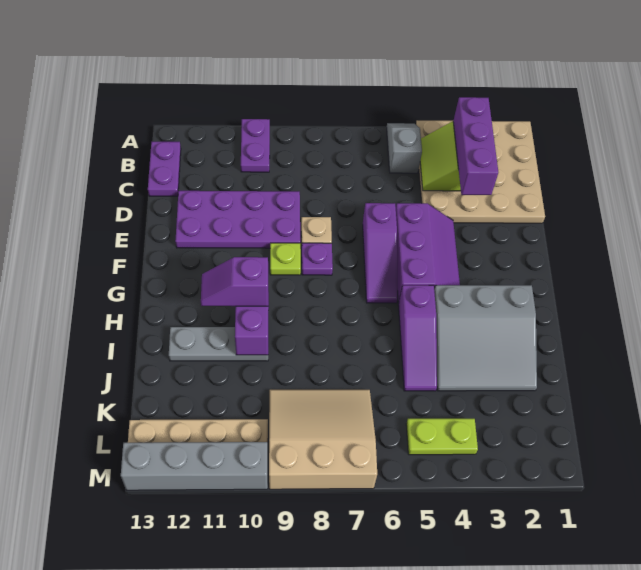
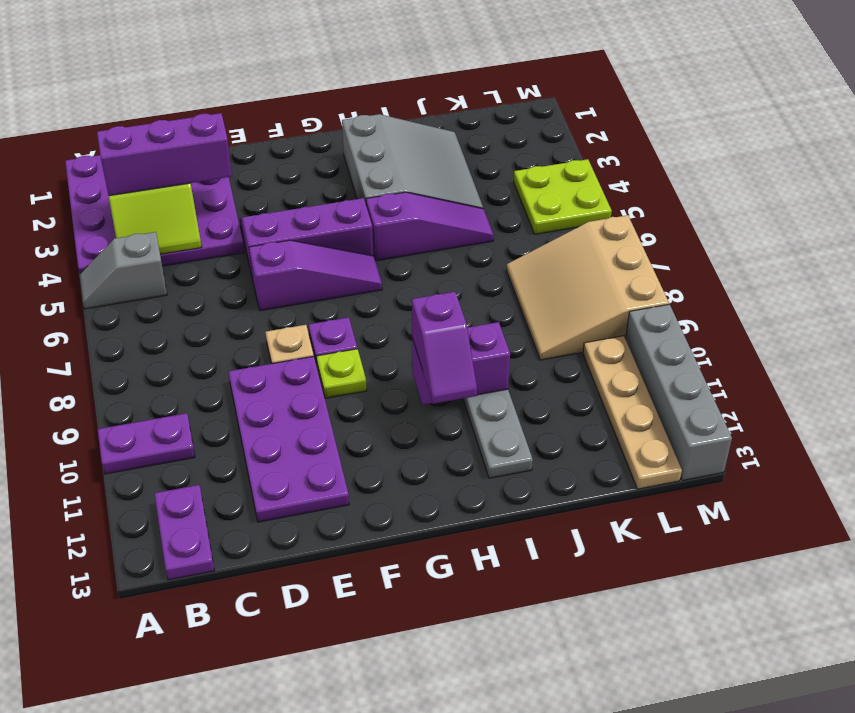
tan 4x4 plate [416,121,545,223] -> purple 4x4 plate [65,155,244,274]
purple 1x2 plate [148,142,181,196] -> purple 1x2 plate turned to [154,485,214,580]
lime 1x2 plate [406,419,478,455] -> lime 2x2 plate [514,159,612,234]

